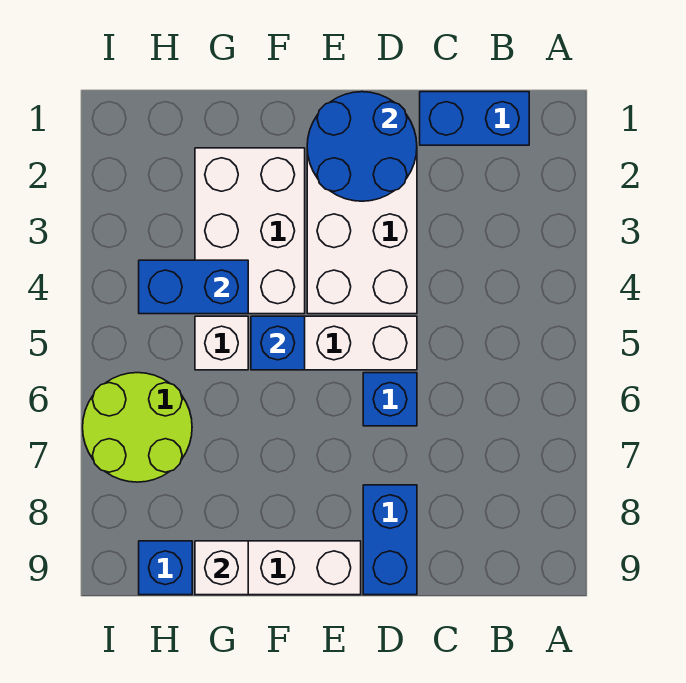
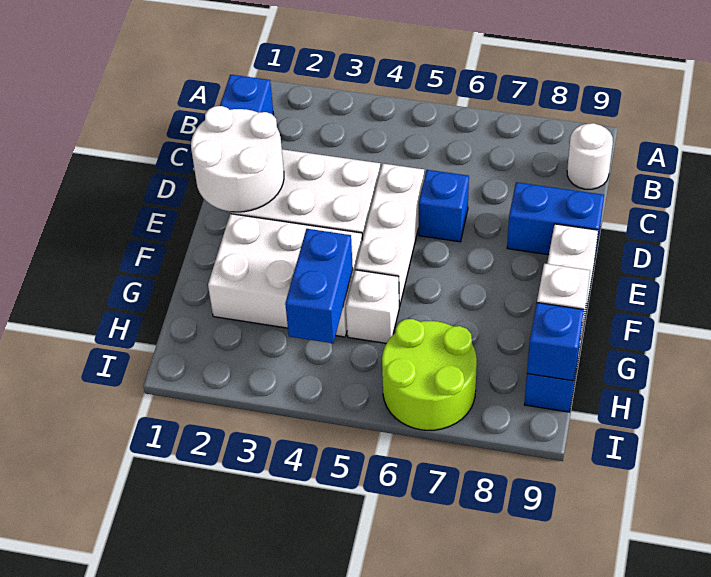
none -> white 1x1 round brick [567,123,613,189]
blue 2x2 round brick [307,92,417,201] -> white 2x2 round brick [191,106,284,212]
blue 1x1 brick [251,316,305,370] -> blue 1x1 brick moved to [527,303,584,381]

